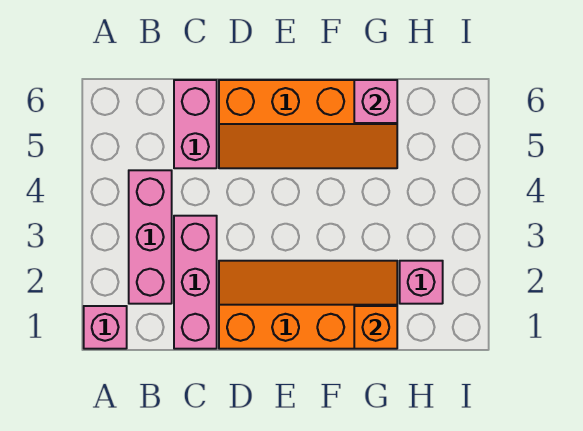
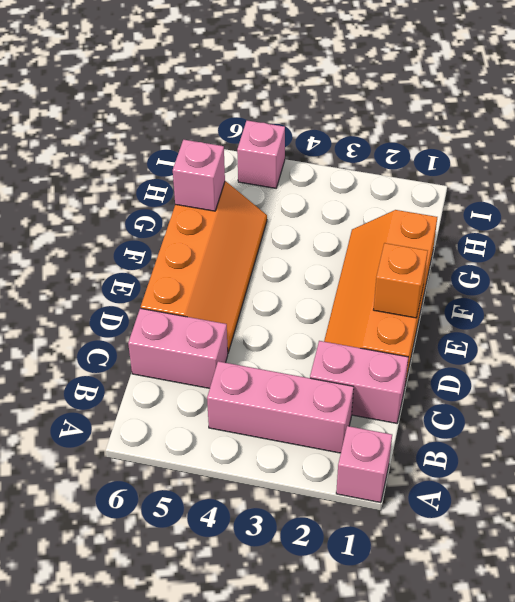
pink 1x3 brick [174,216,217,349] -> pink 1x2 brick [310,341,408,423]
orange 1x1 brick [354,306,397,349] -> orange 1x1 brick moved to [374,243,428,318]
pink 1x1 brick [400,261,443,304] -> pink 1x1 brick moved to [237,121,285,188]

